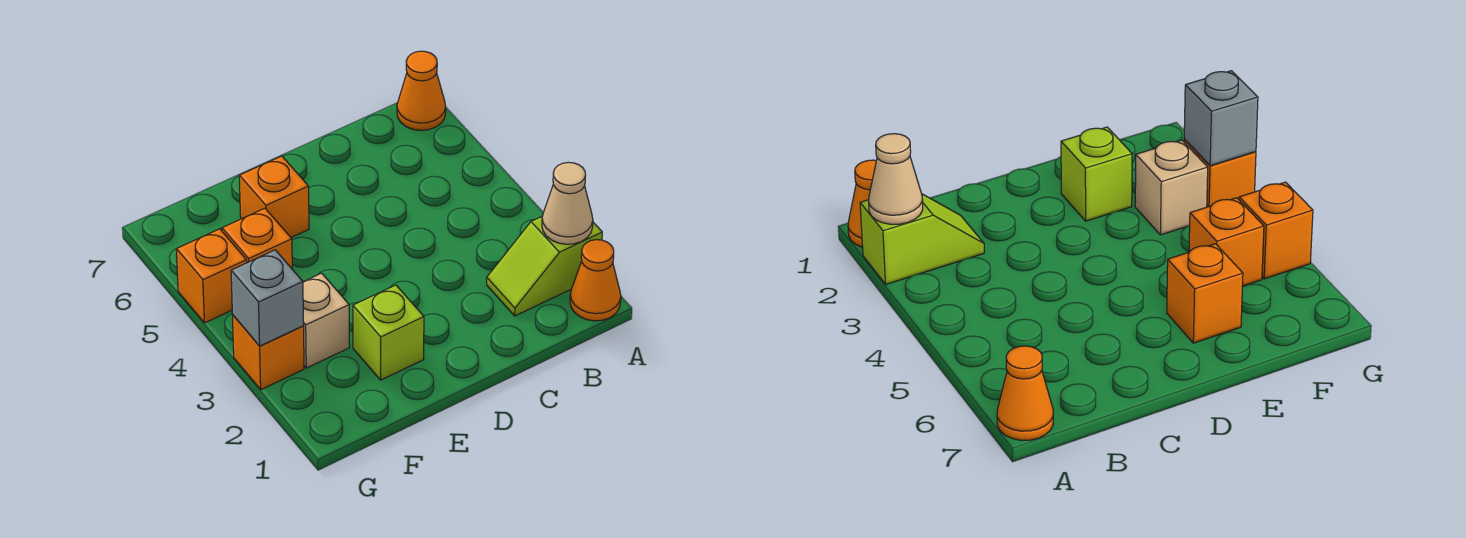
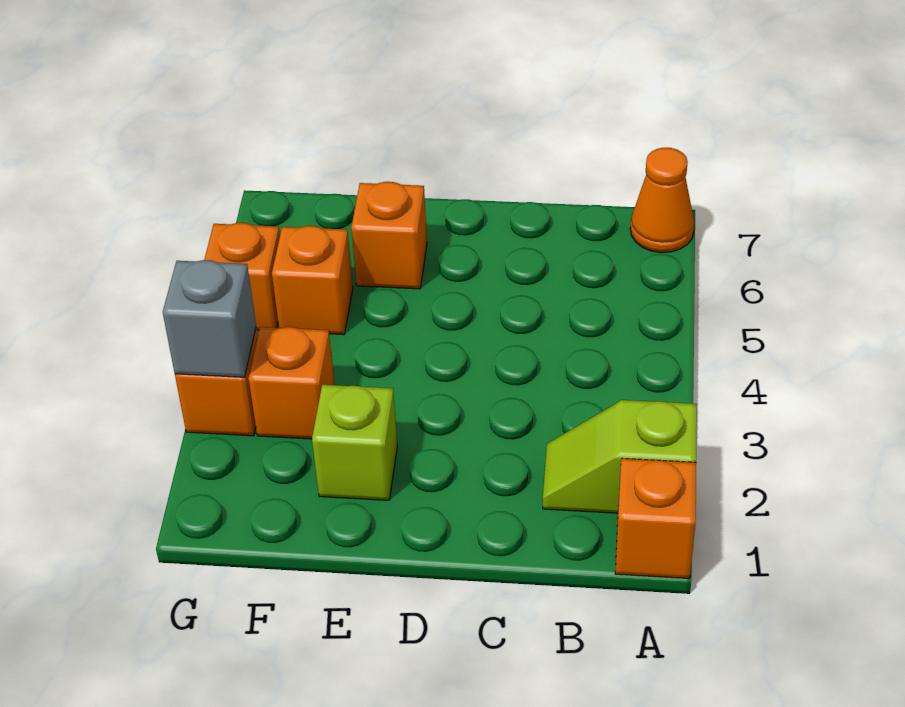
orange 1x1 cone [570,240,621,321] -> orange 1x1 brick [615,458,696,579]
tan 1x1 cone [542,162,593,244] -> none
tan 1x1 brick [303,273,349,368] -> orange 1x1 brick [249,327,334,439]

